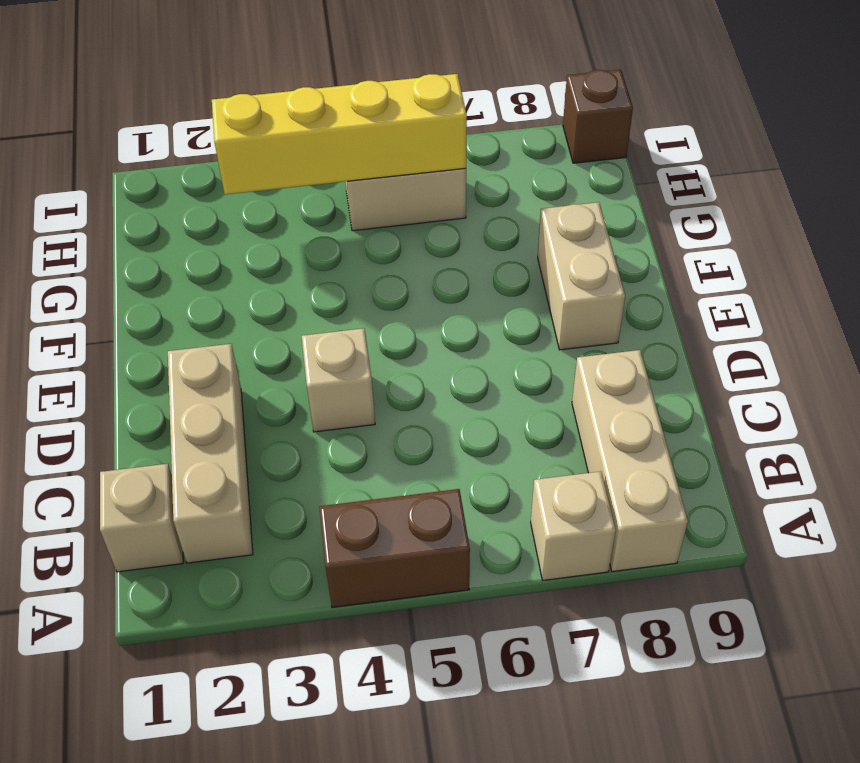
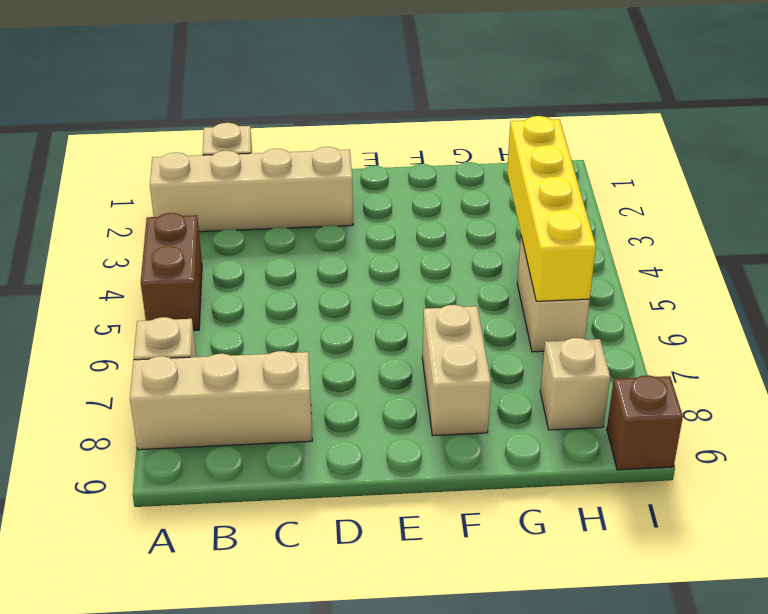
tan 1x3 brick [168,344,253,563] -> tan 1x4 brick [150,147,353,232]
tan 1x1 brick [302,328,375,432] -> tan 1x1 brick moved to [540,338,610,430]
tan 1x2 brick [538,202,625,350] -> tan 1x2 brick turned to [422,305,491,436]

